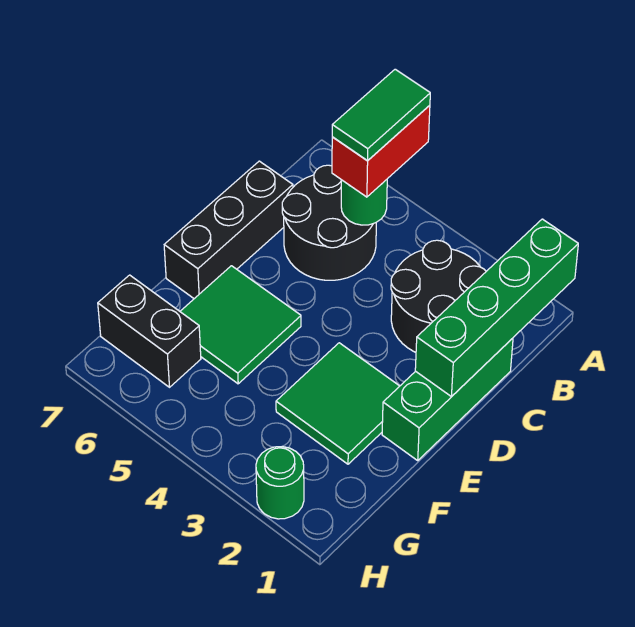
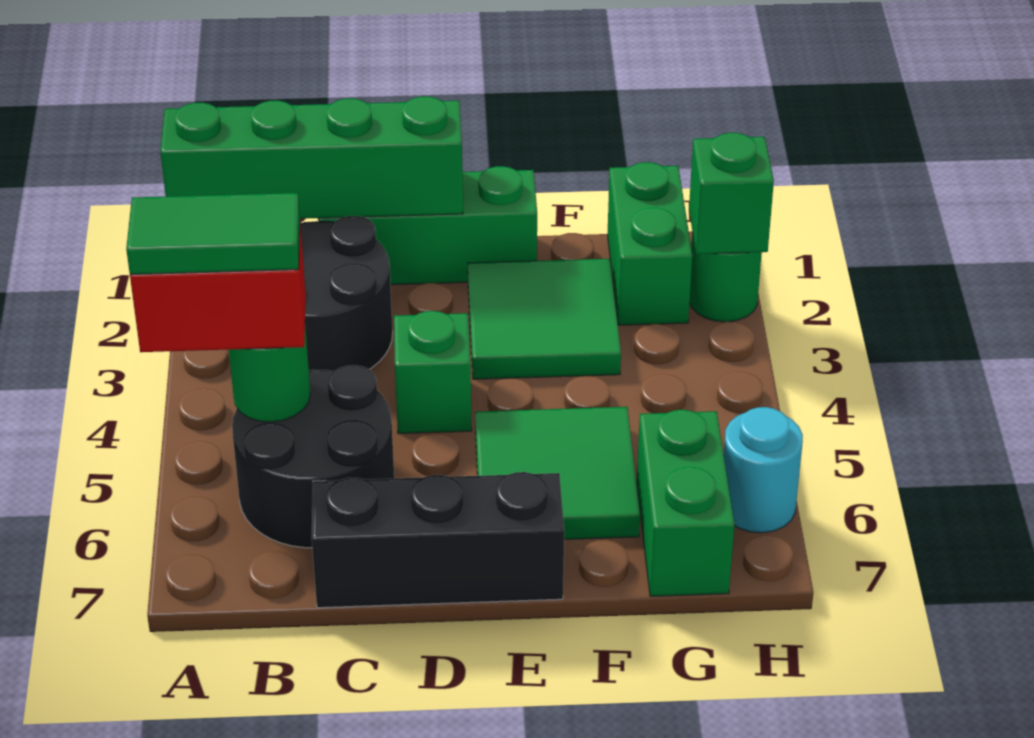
none -> green 1x1 brick [394,311,472,434]
none -> green 1x2 brick [608,162,692,325]
black 1x2 brick [98,275,201,387] -> green 1x2 brick [637,410,735,596]
none -> green 1x1 brick [689,133,774,254]
none -> cyan 1x1 round brick [724,407,803,533]

